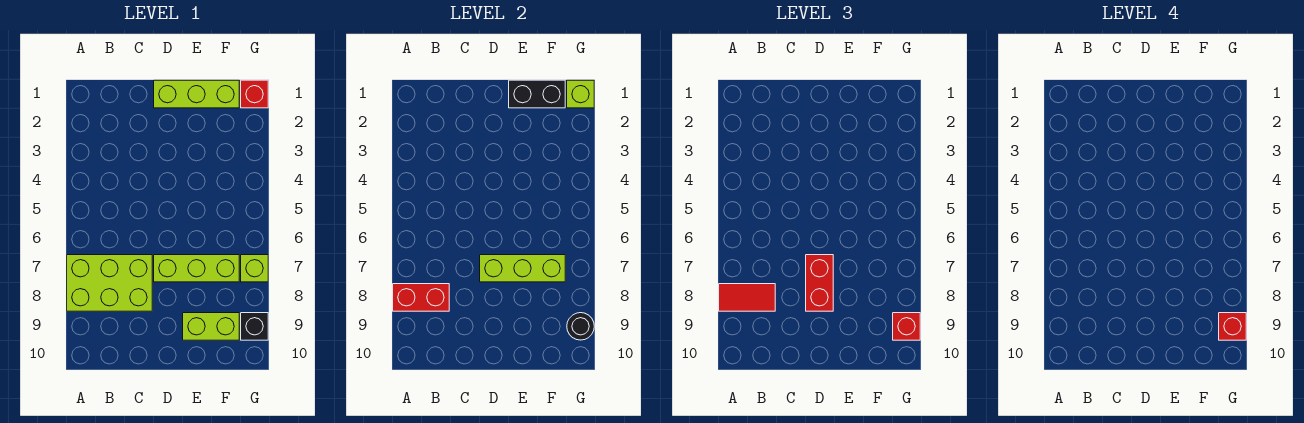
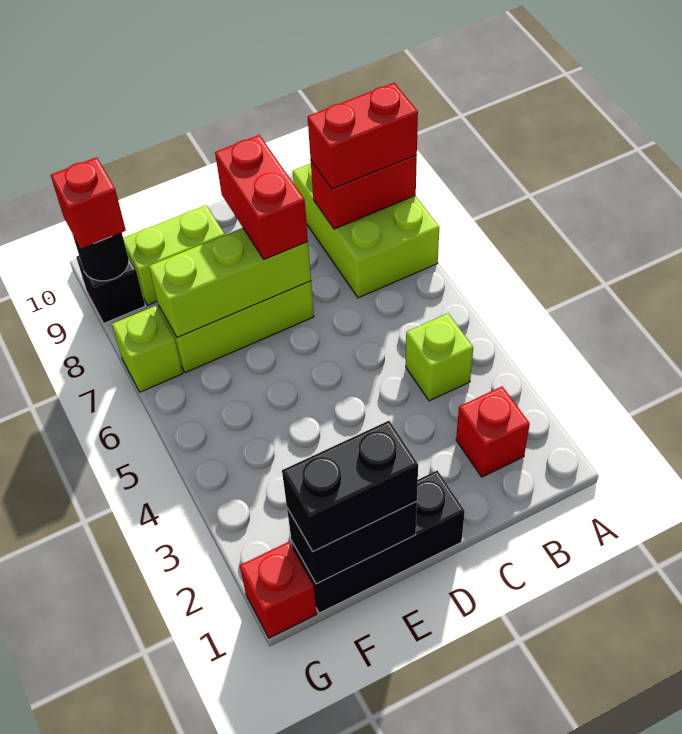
lime 2x3 brick [67,255,152,311] -> lime 2x3 brick turned to [293,163,439,298]
red 1x2 tile [719,284,775,311] -> red 1x2 brick [308,83,418,189]
lime 1x3 brick [154,80,239,108] -> black 1x3 brick [291,470,465,613]
none -> black 1x2 brick [282,421,418,551]
lime 1x1 brick [567,80,594,108] -> lime 1x1 brick moved to [406,313,473,401]
red 1x1 brick [1219,313,1246,340] -> red 1x1 brick moved to [456,386,530,477]

